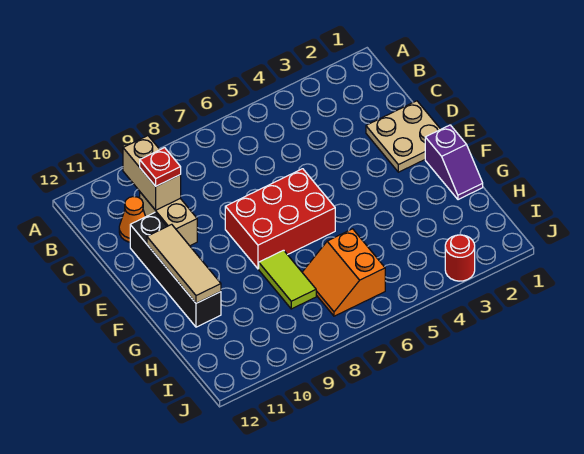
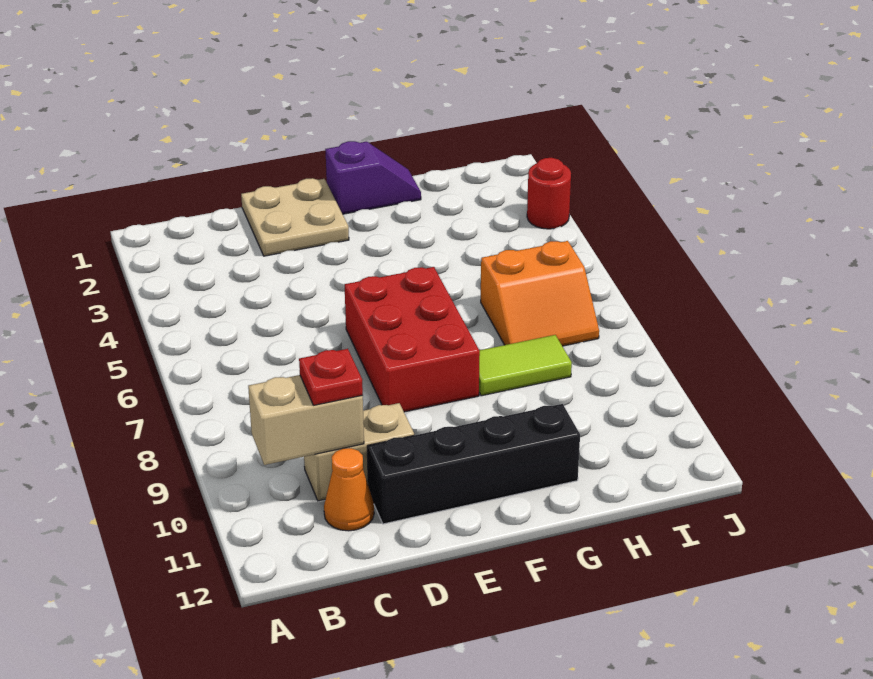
tan 1x3 tile [147,224,221,303] -> none

